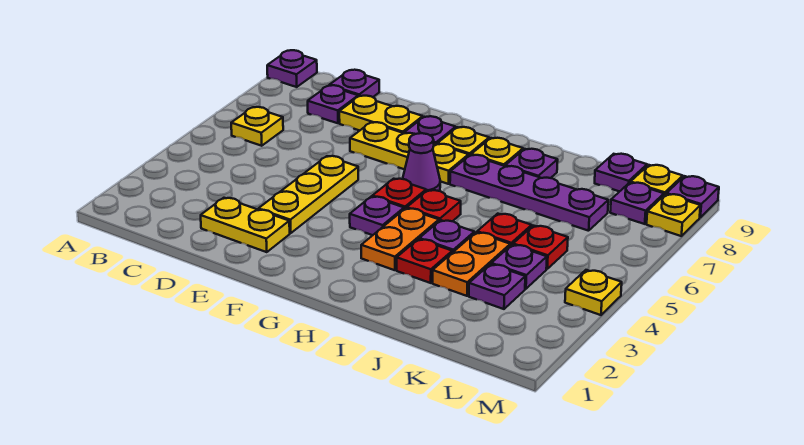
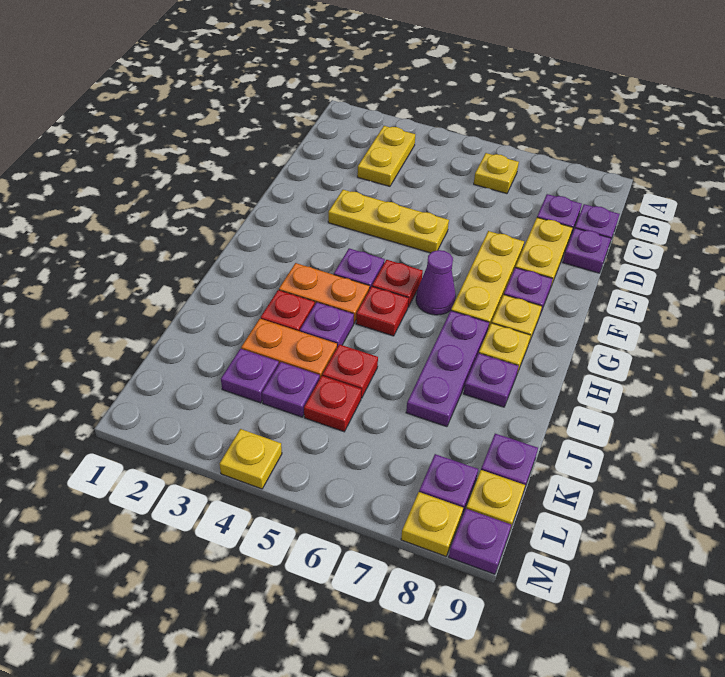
purple 1x1 plate [267,50,317,87] -> purple 1x1 plate moved to [563,228,611,273]
yellow 1x2 plate [201,198,290,252] -> yellow 1x2 plate moved to [357,126,415,186]
purple 1x4 plate [450,155,608,231] -> purple 1x3 plate [406,311,489,427]

